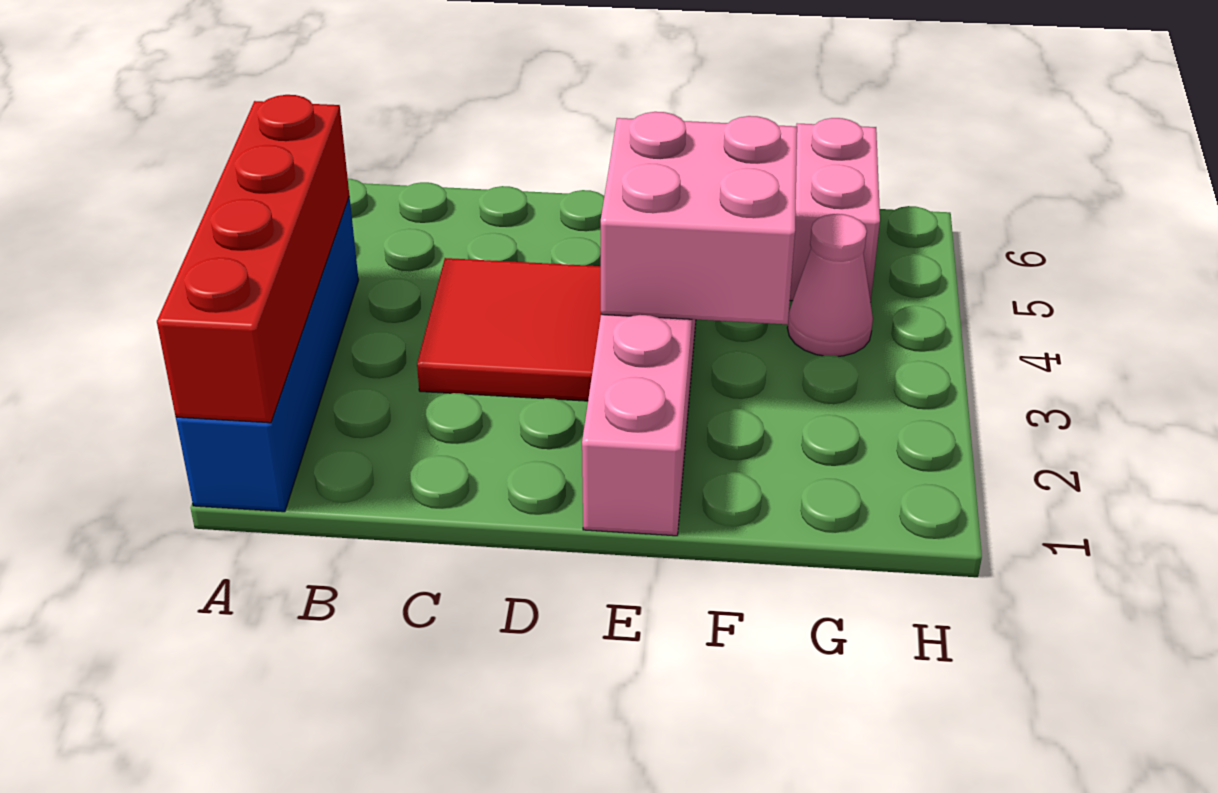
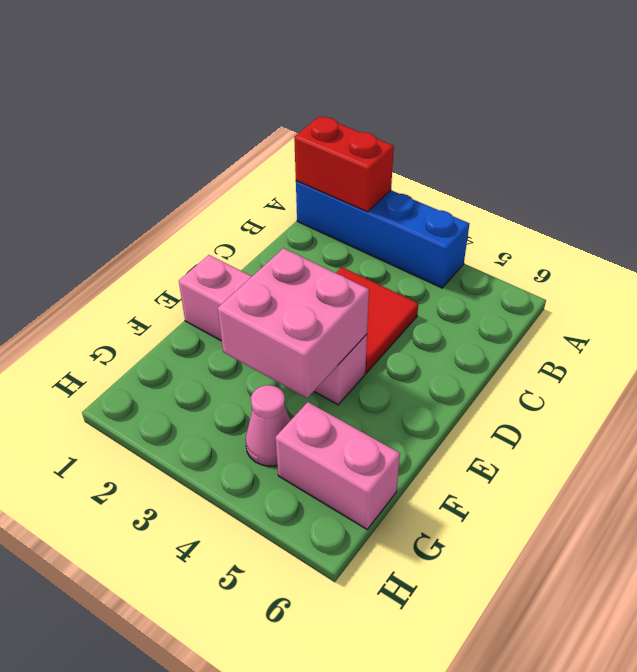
red 1x4 brick [157,95,349,423] -> red 1x2 brick [294,116,394,212]

